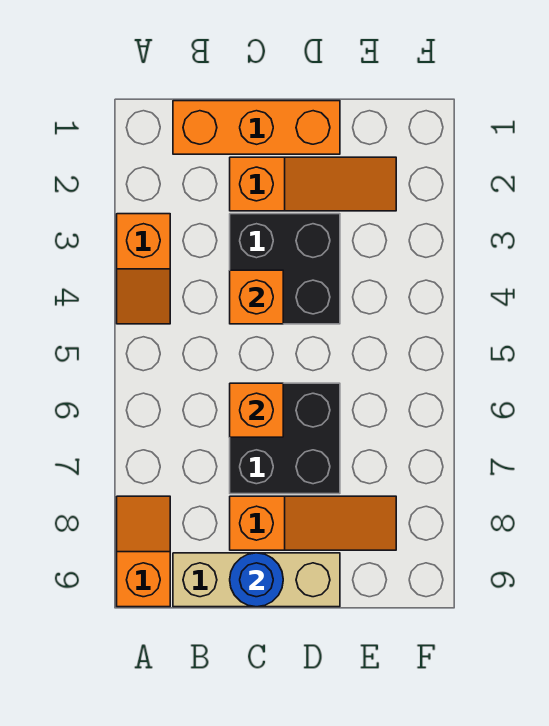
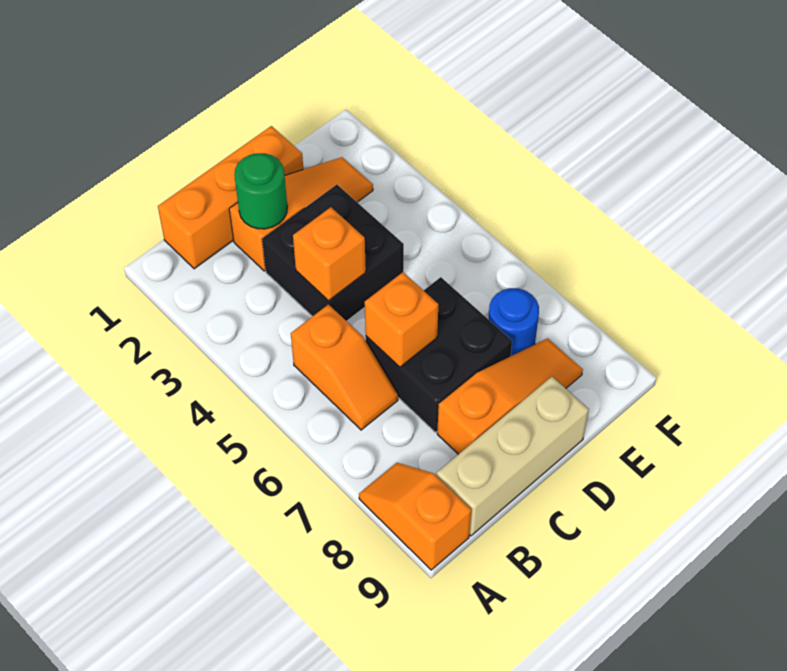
orange 1x2 slope [117,214,170,324] -> orange 1x2 slope moved to [291,304,398,430]
none -> green 1x1 round brick [234,153,287,229]
blue 1x1 round brick [230,553,283,607] -> blue 1x1 round brick moved to [488,288,539,356]

